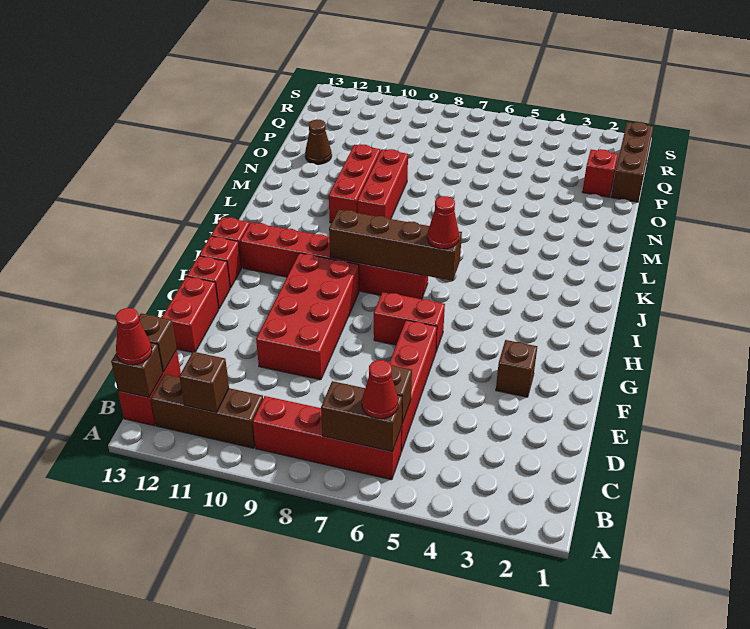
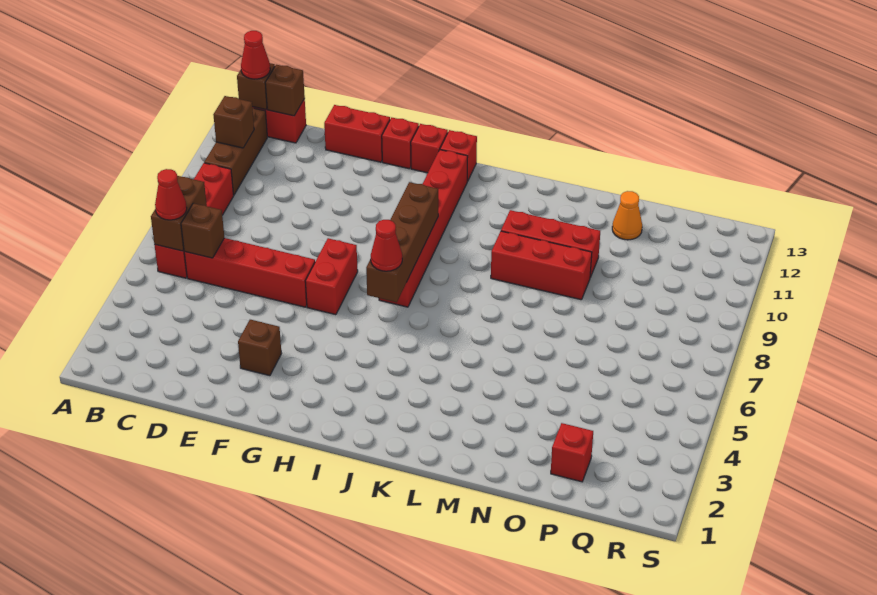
red 2x4 brick [256,253,359,380] -> none
brown 1x1 cone [305,120,332,164] -> orange 1x1 cone [612,191,642,240]
brown 1x3 brick [611,122,653,202] -> none

